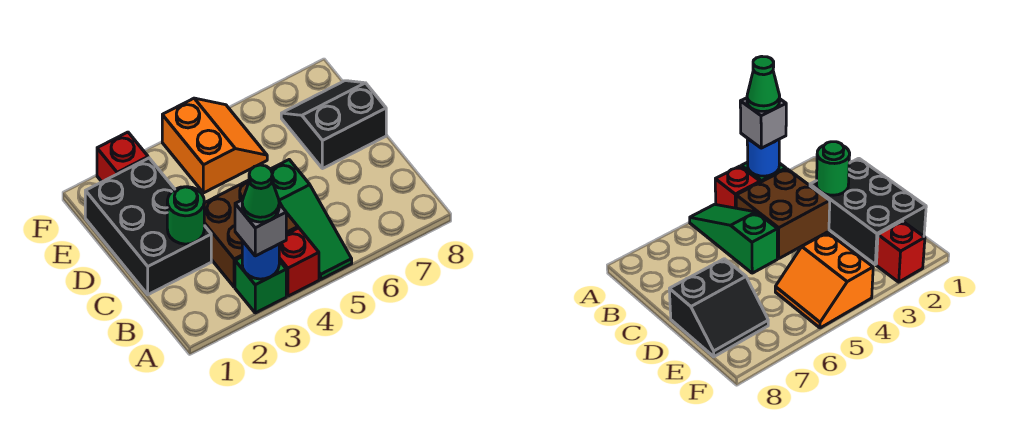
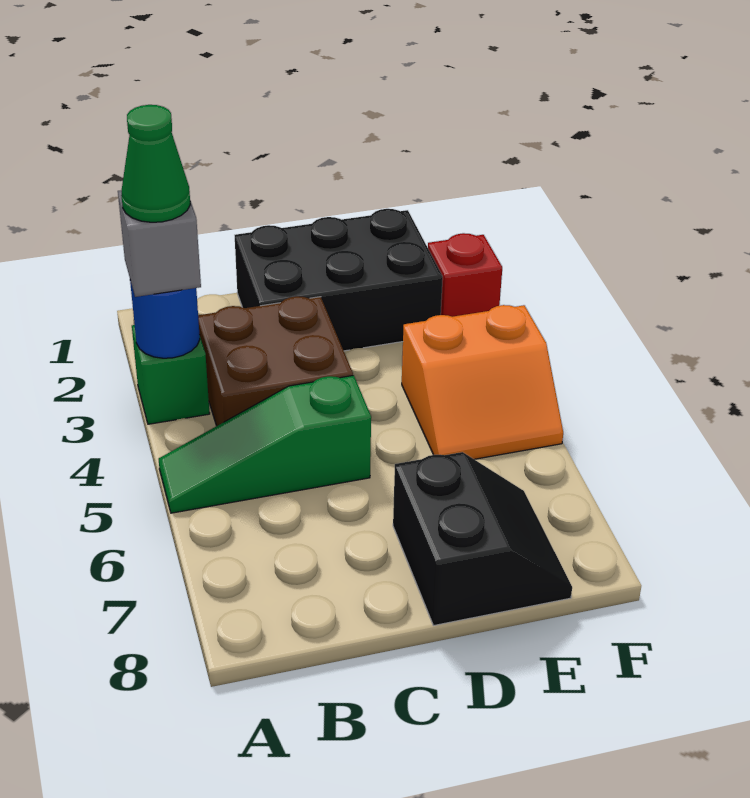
red 1x1 brick [279,228,319,296] -> none
green 1x1 round brick [167,187,204,244] -> none

